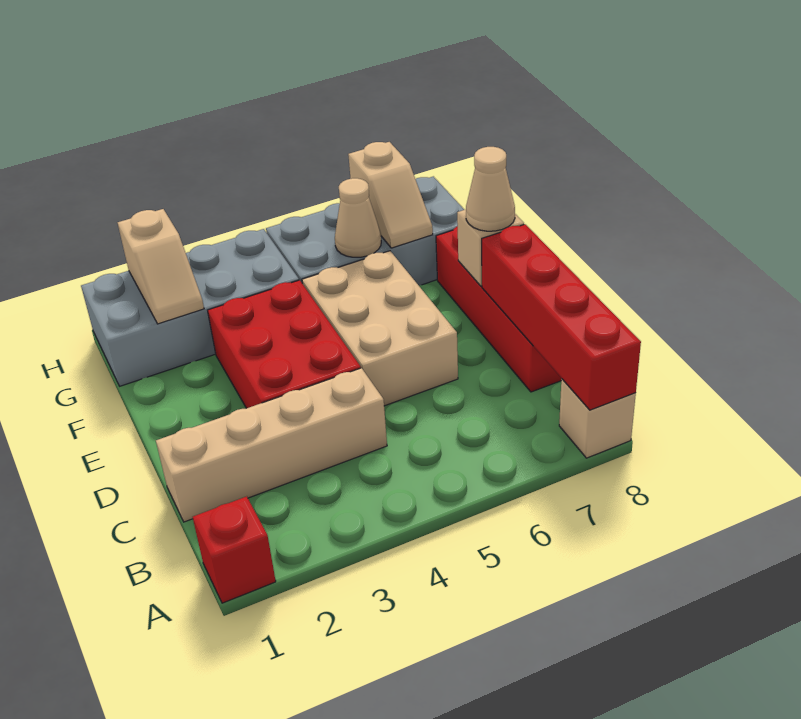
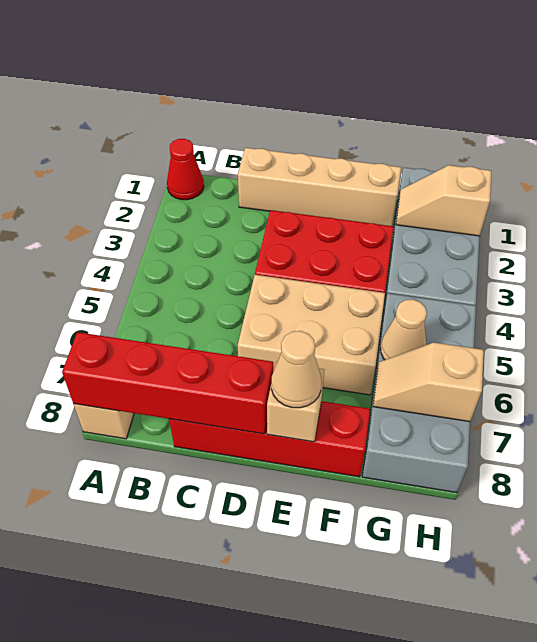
red 1x1 brick [193,496,276,603] -> red 1x1 cone [167,139,204,200]
tan 1x4 brick [156,368,387,522] -> tan 1x4 brick turned to [238,148,401,226]

